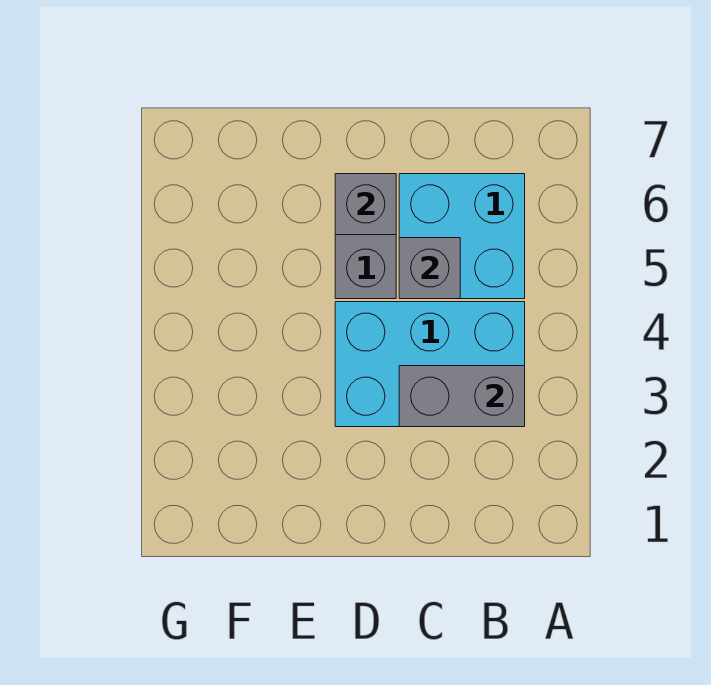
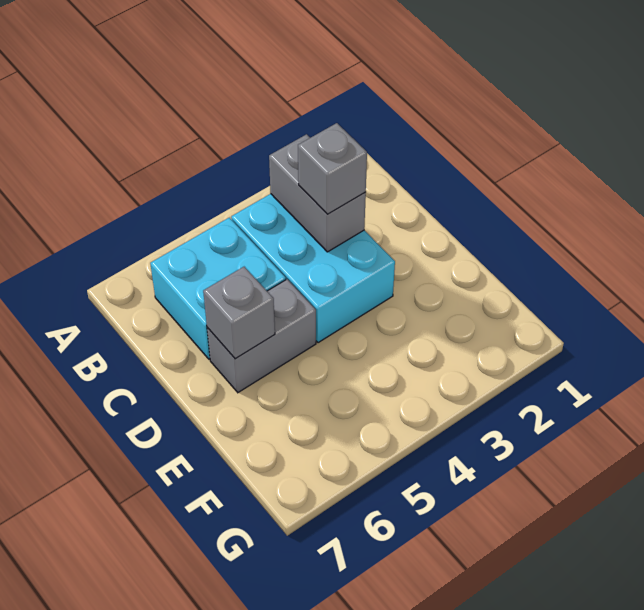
grey 1x1 brick [399,238,460,299] -> grey 1x1 brick moved to [298,123,367,214]

